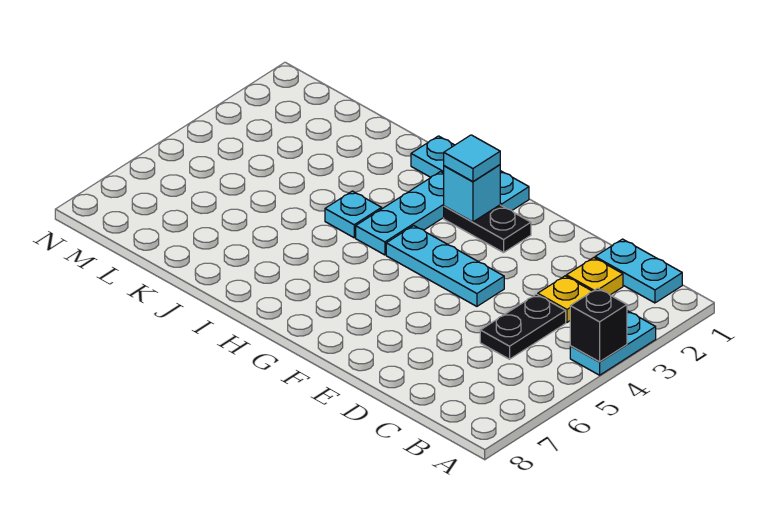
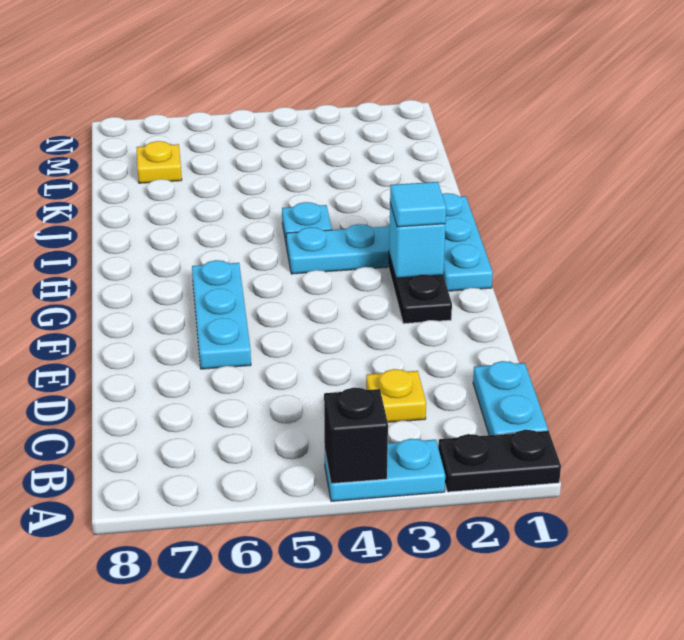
yellow 1x1 plate [566,258,623,295] -> yellow 1x1 plate moved to [136,141,182,183]
black 1x2 plate [480,294,566,359] -> black 1x2 plate moved to [438,430,561,492]
cyan 1x3 plate [386,226,504,306] -> cyan 1x3 plate moved to [192,260,251,369]

